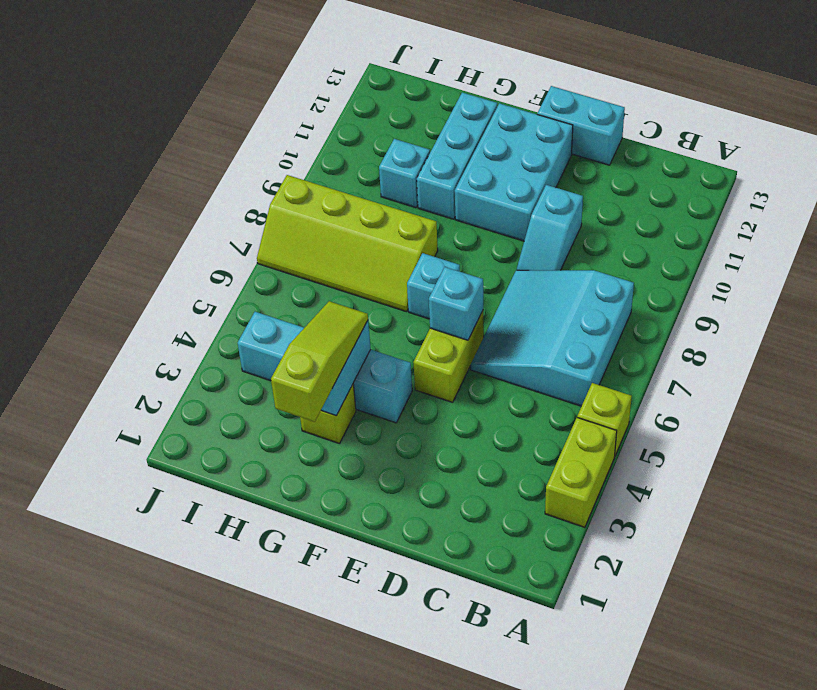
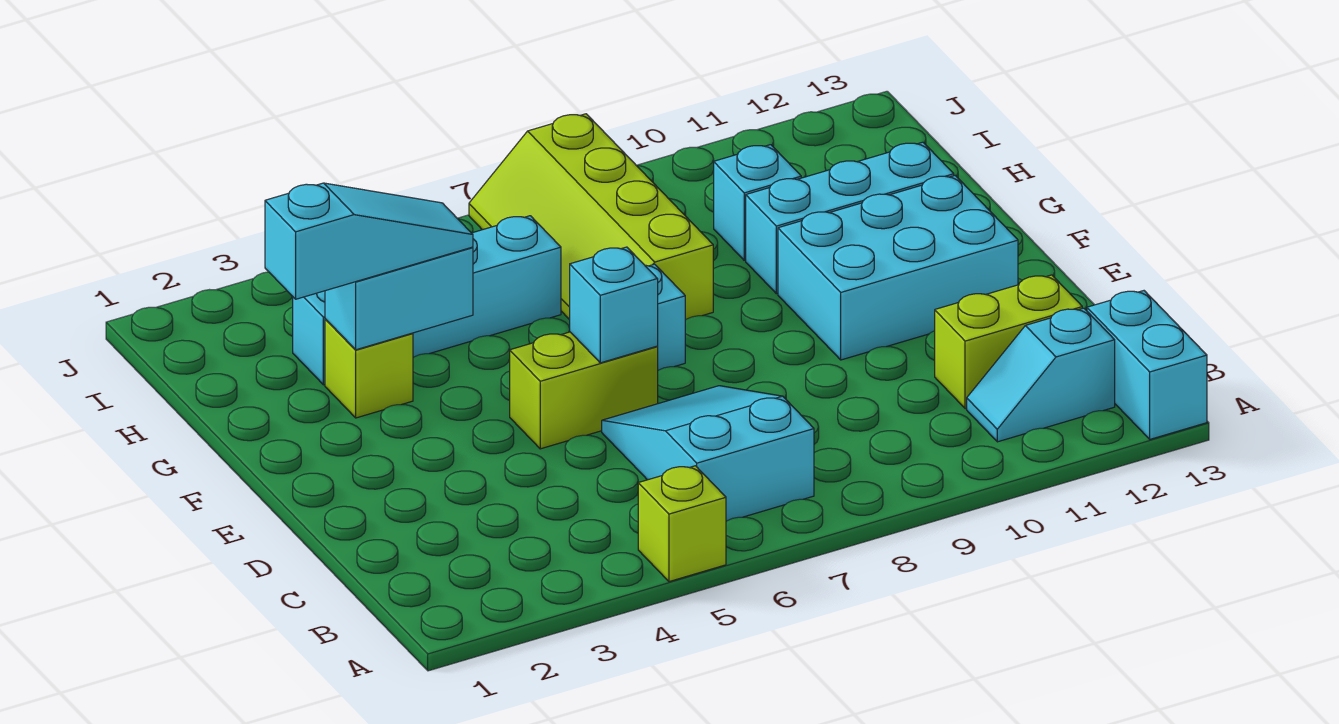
lime 1x2 brick [545,418,617,527] -> lime 1x2 brick moved to [935,275,1082,409]
cyan 3x3 slope [471,270,634,406] -> cyan 2x3 slope [602,386,814,521]
cyan 1x2 slope [517,185,583,270] -> cyan 1x2 slope moved to [967,308,1115,442]
cyan 1x2 brick [537,86,625,165] -> cyan 1x2 brick moved to [1087,291,1207,439]
cyan 1x4 brick [238,312,412,423] -> cyan 1x4 brick turned to [293,216,561,385]
lime 1x3 slope [271,301,368,422] -> cyan 1x3 slope [265,183,473,299]

